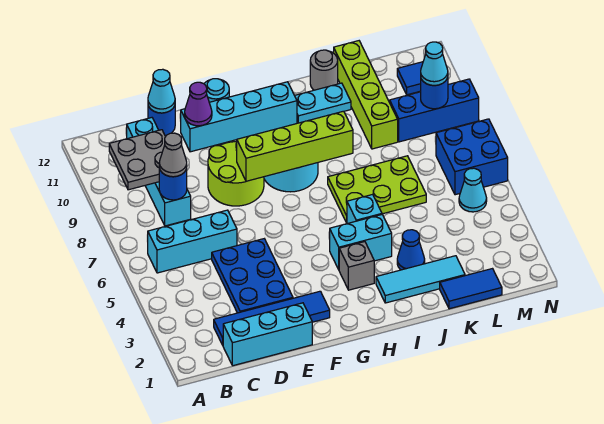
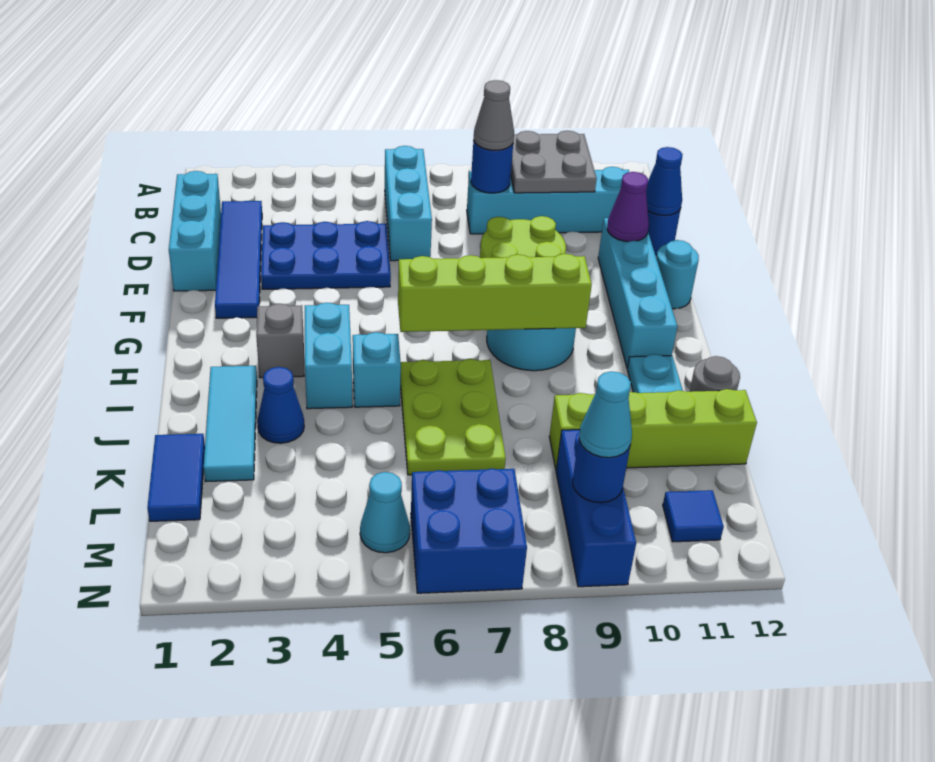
cyan 1x1 cone [148,69,175,113] -> blue 1x1 cone [646,147,683,216]
lime 1x4 brick [237,111,353,181] -> lime 1x4 brick turned to [398,254,592,332]

